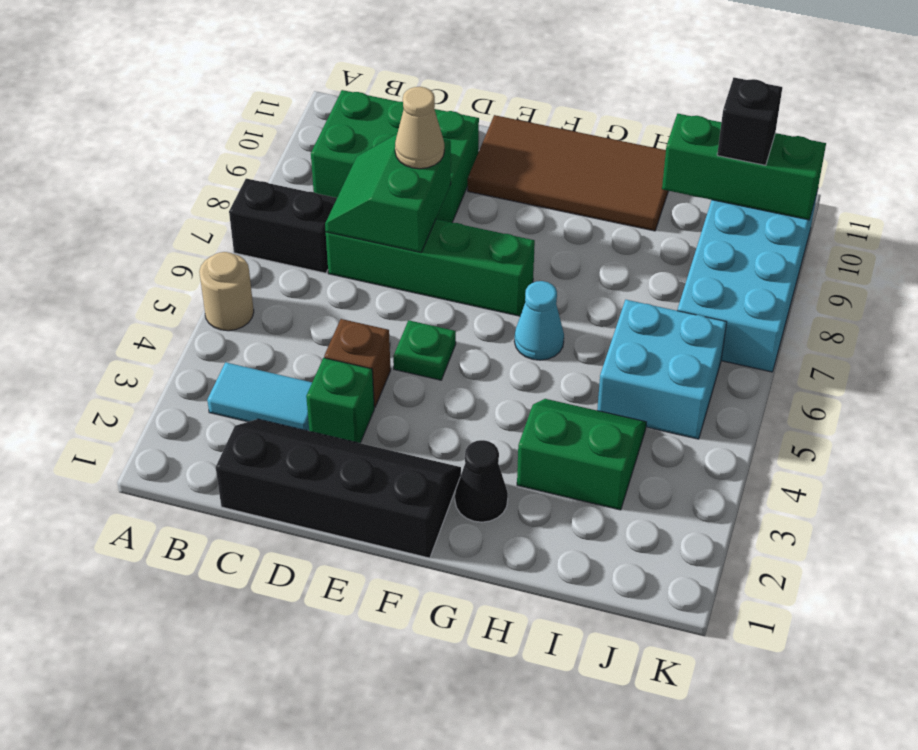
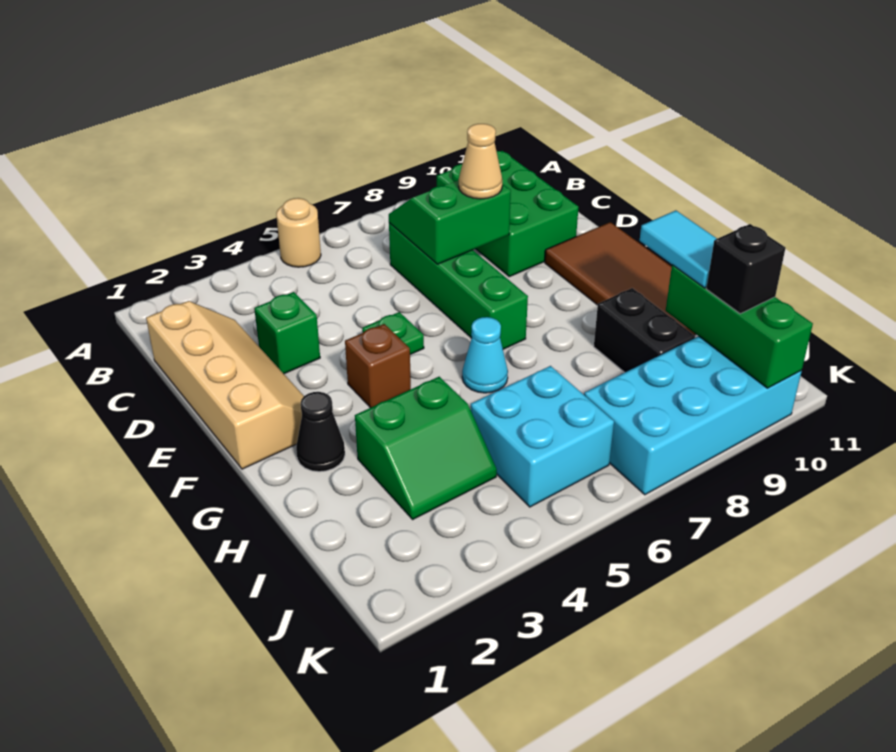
black 1x2 brick [229,179,337,273] -> black 1x2 brick moved to [594,288,695,373]
cyan 1x2 tile [207,362,312,431] -> cyan 1x2 tile moved to [640,210,717,288]
black 2x4 slope [216,419,461,558] -> tan 2x4 slope [146,301,304,469]
brown 1x1 brick [324,319,391,408] -> brown 1x1 brick moved to [345,324,411,408]
green 2x2 slope [517,399,646,510] -> green 2x2 slope turned to [355,377,497,519]

